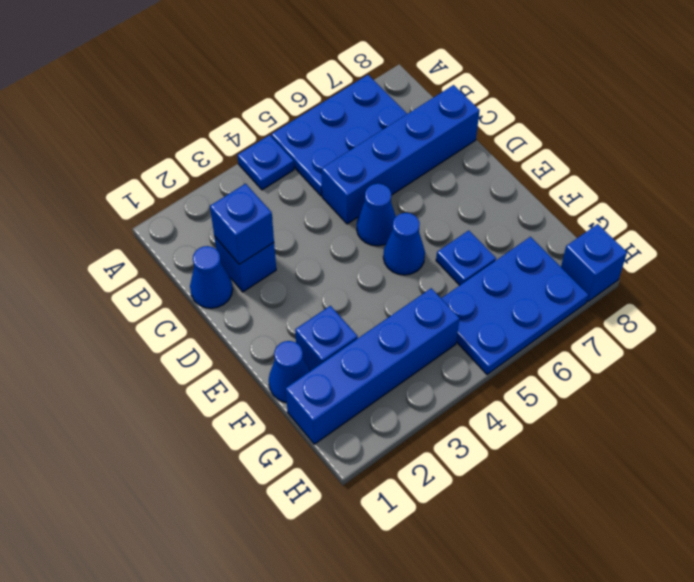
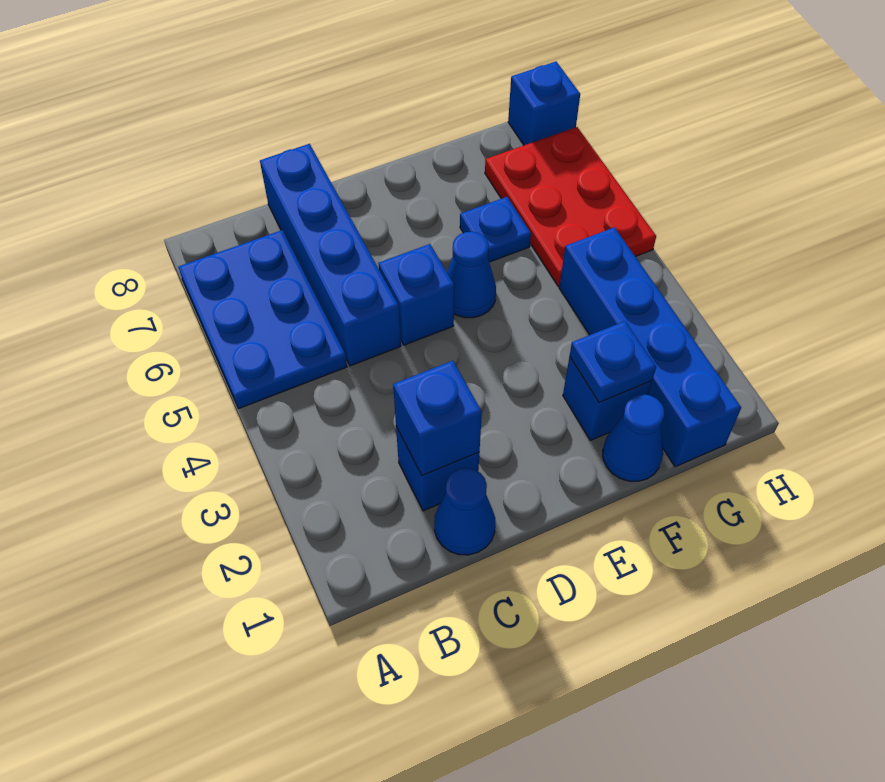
blue 1x1 plate [237,135,294,190] -> blue 1x1 plate moved to [570,321,656,403]
blue 1x1 cone [357,184,396,246] -> blue 1x1 brick [378,244,454,345]
blue 2x3 plate [441,237,588,375] -> red 2x3 plate [485,127,656,286]

